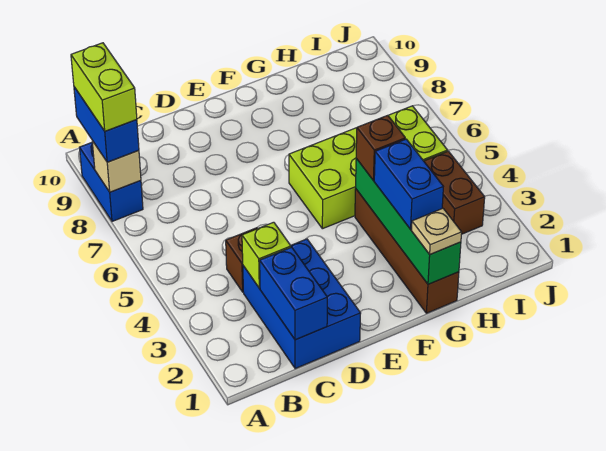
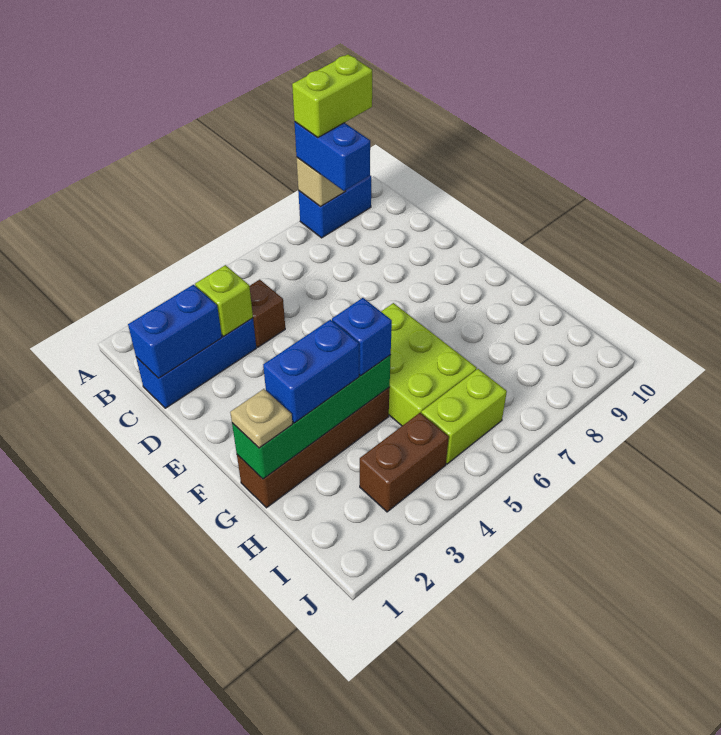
blue 1x2 brick [74,87,139,162] -> blue 1x2 brick turned to [294,122,370,191]
blue 2x3 brick [243,239,361,369] -> blue 1x3 brick [136,318,256,408]
brown 1x1 brick [356,115,405,180] -> blue 1x1 brick [332,298,392,376]

